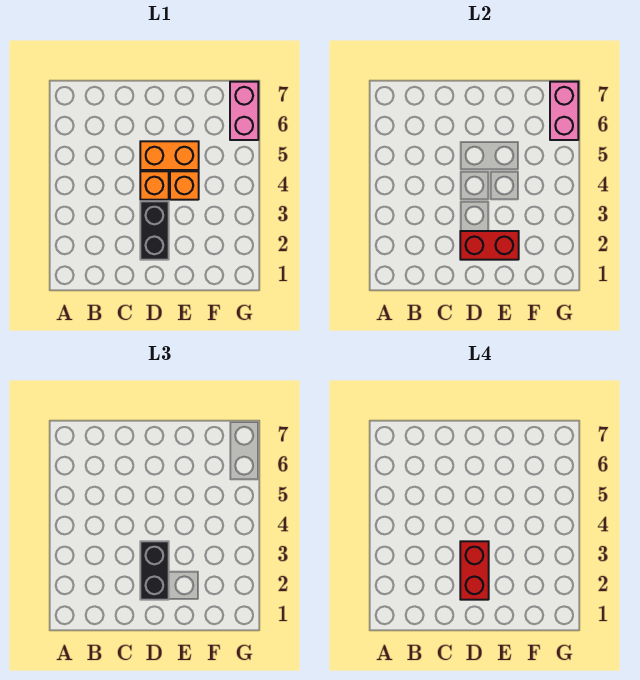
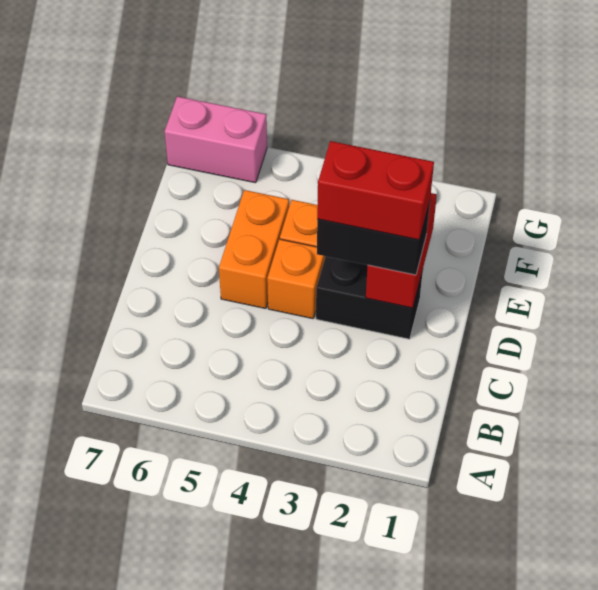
pink 1x2 brick [550,82,578,140] -> none

